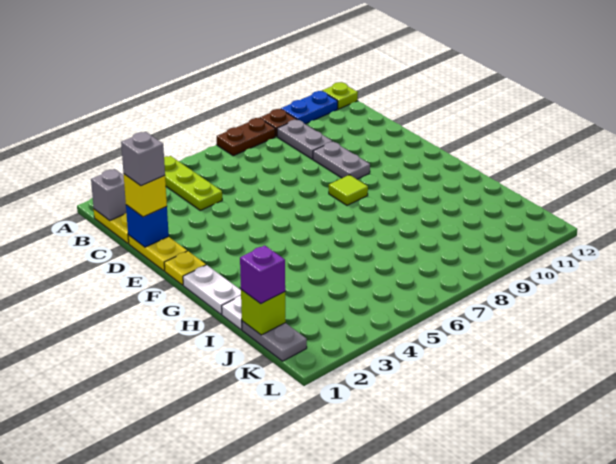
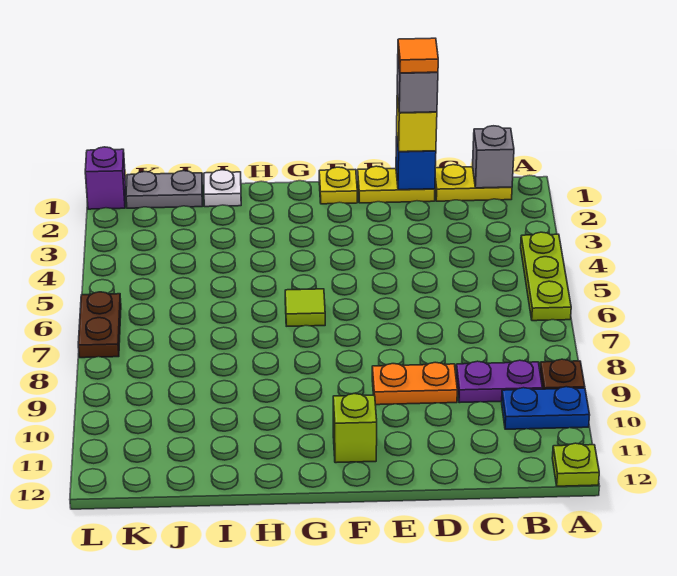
lime 1x3 plate [164,156,222,210] -> lime 1x3 plate turned to [521,232,571,321]
brown 1x2 plate [217,118,275,156] -> brown 1x2 plate moved to [78,292,121,358]
blue 1x2 plate [281,91,338,124] -> blue 1x2 plate turned to [502,387,590,429]
grey 1x2 plate [277,119,332,159] -> purple 1x2 plate [456,360,542,403]
none -> orange 1x1 tile [398,38,438,73]
grey 1x2 plate [313,142,370,179] -> orange 1x2 plate [372,362,457,405]
lime 1x1 tile [329,175,368,205] -> lime 1x1 tile moved to [285,289,325,326]
white 1x2 plate [183,265,241,315] -> none
lime 1x1 brick [241,290,286,335] -> lime 1x1 brick moved to [333,394,377,463]
purple 1x1 brick [240,245,285,304] -> purple 1x1 brick moved to [85,147,126,209]

